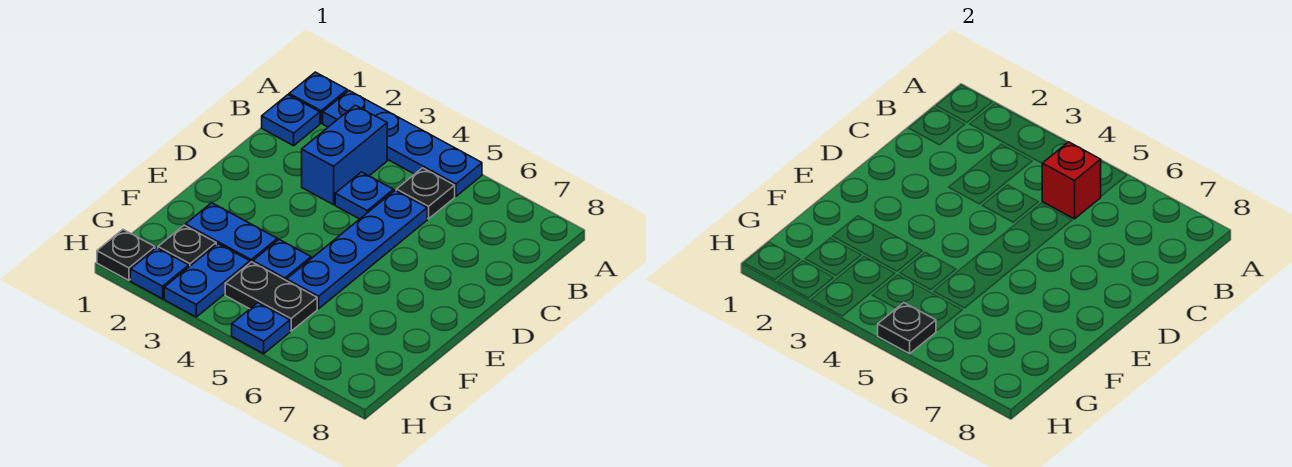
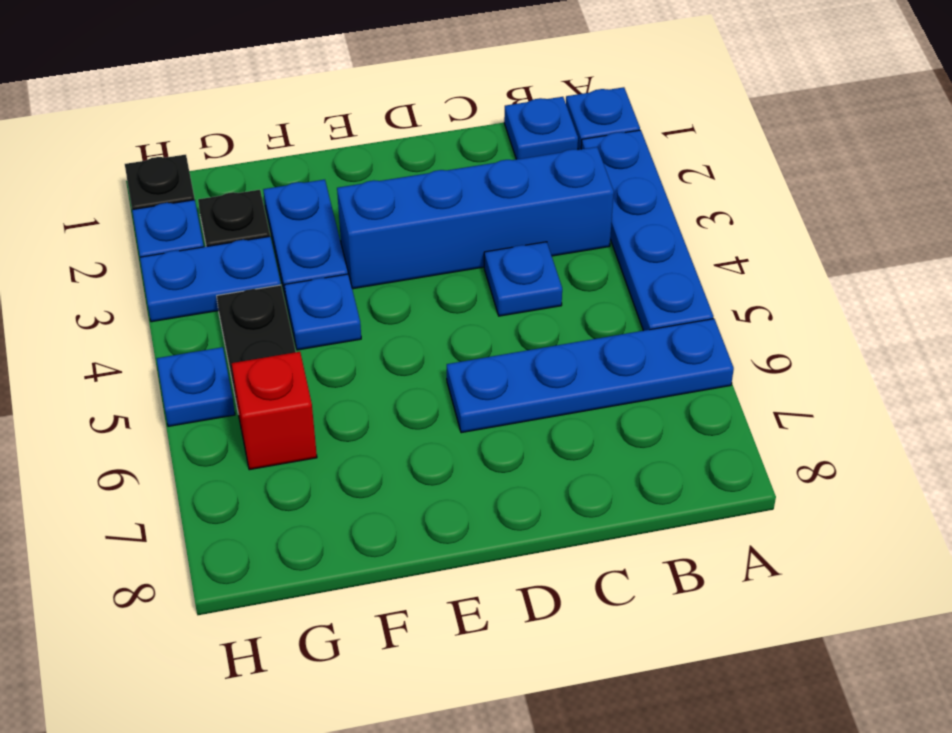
blue 1x2 brick [302,105,387,205] -> blue 1x4 brick [337,147,614,289]
black 1x1 plate [396,168,455,219] -> none
red 1x1 brick [1042,142,1101,219] -> red 1x1 brick moved to [232,352,317,470]
blue 1x4 plate [287,190,427,309] -> blue 1x4 plate moved to [447,319,734,433]
black 1x1 plate [878,303,936,354] -> none

